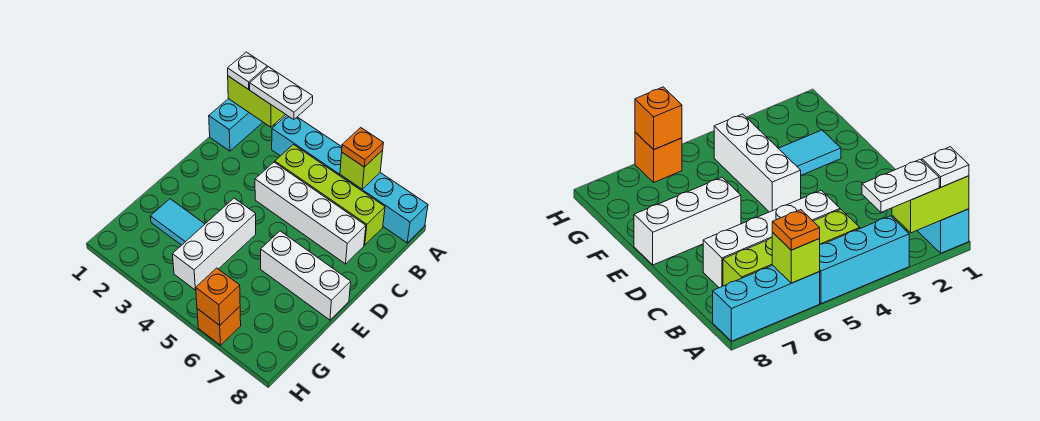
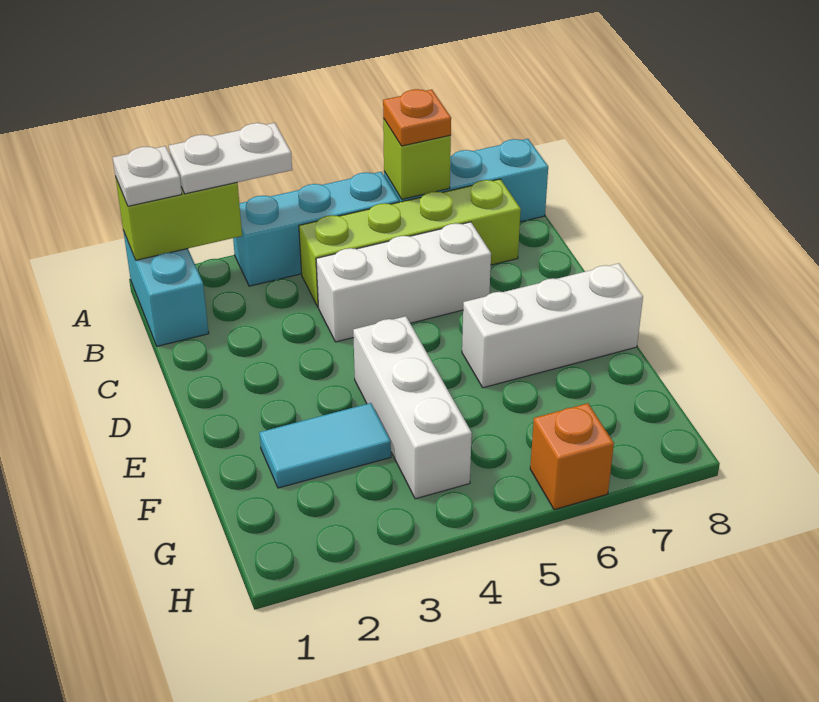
white 1x4 brick [255,162,366,264] -> white 1x3 brick [316,222,491,342]
orange 1x1 brick [196,268,240,325] -> none

